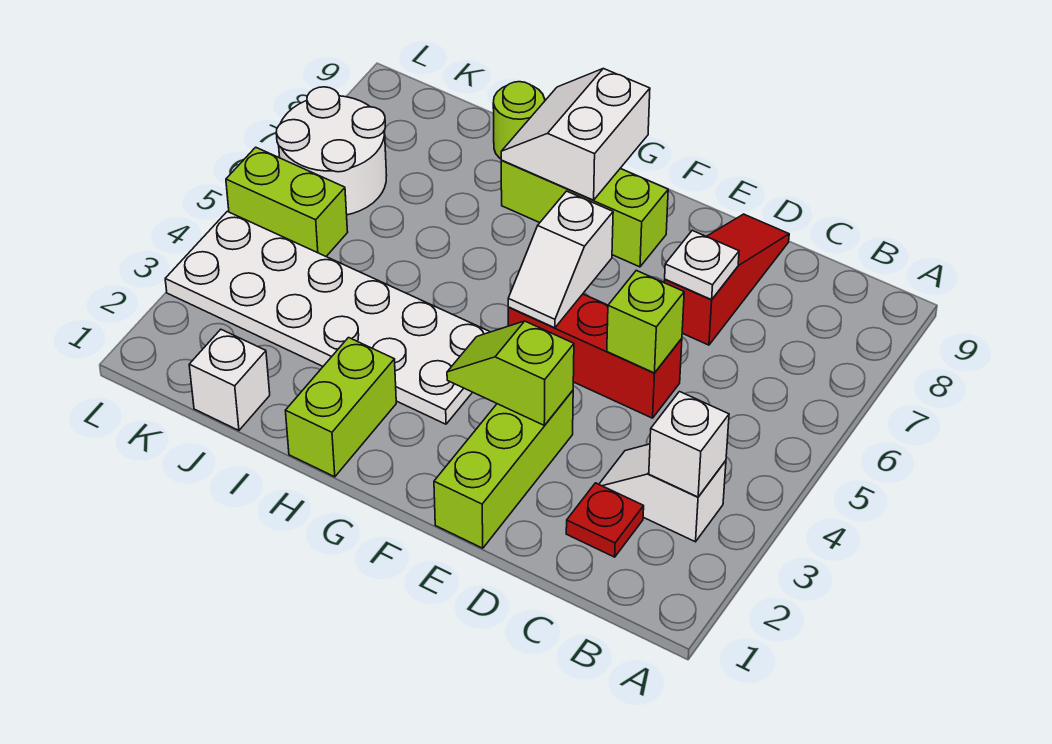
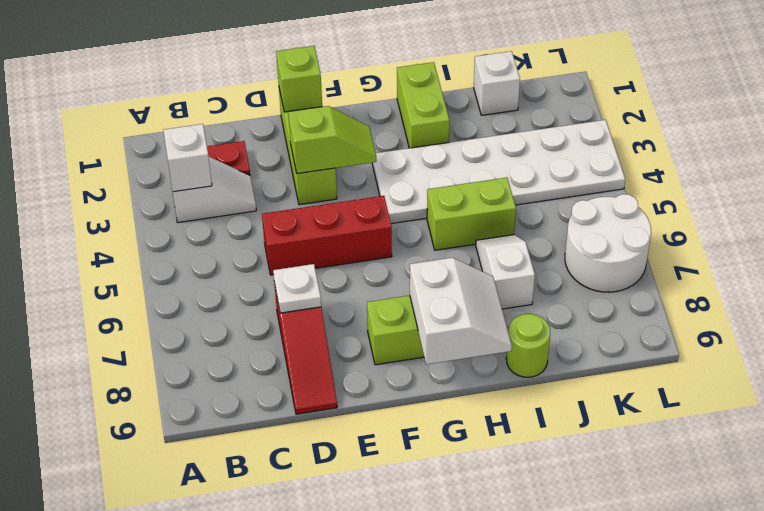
lime 1x1 brick [607,270,684,373] -> lime 1x1 brick moved to [276,46,322,112]
white 1x2 slope [508,191,613,328] -> white 1x2 slope moved to [476,235,535,309]
lime 1x2 brick [226,147,348,256] -> lime 1x2 brick moved to [427,178,516,250]

